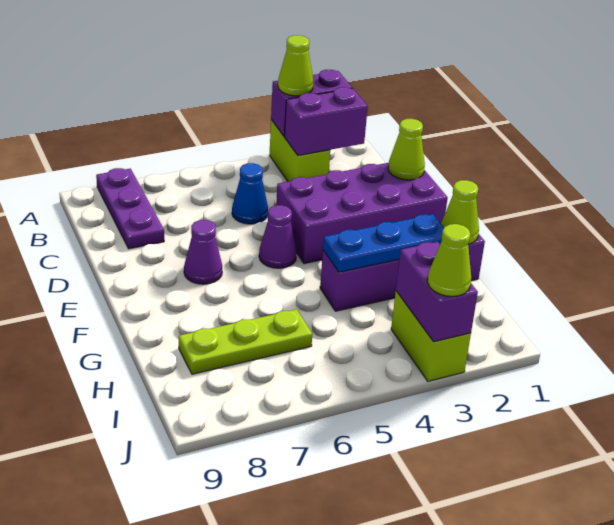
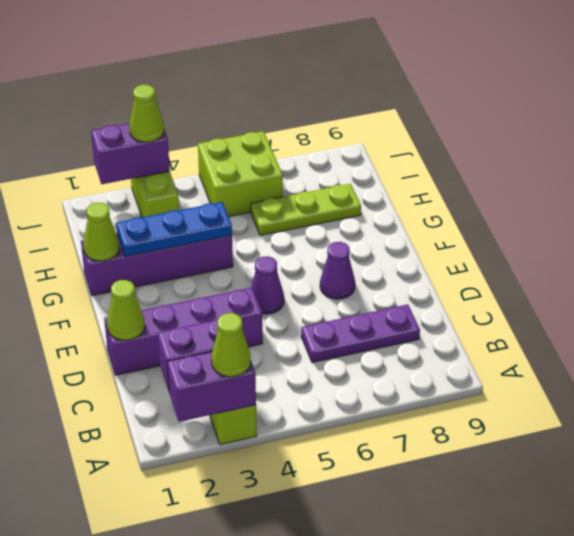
purple 1x3 plate [96,168,164,249] -> purple 1x3 plate turned to [301,304,420,363]
blue 1x1 cone [232,163,268,224] -> none
purple 2x4 brick [276,163,448,264] -> purple 1x4 brick [104,288,263,375]
purple 1x2 brick [396,242,478,342] -> purple 1x2 brick turned to [91,123,170,184]
none -> lime 2x2 brick [198,131,283,216]

